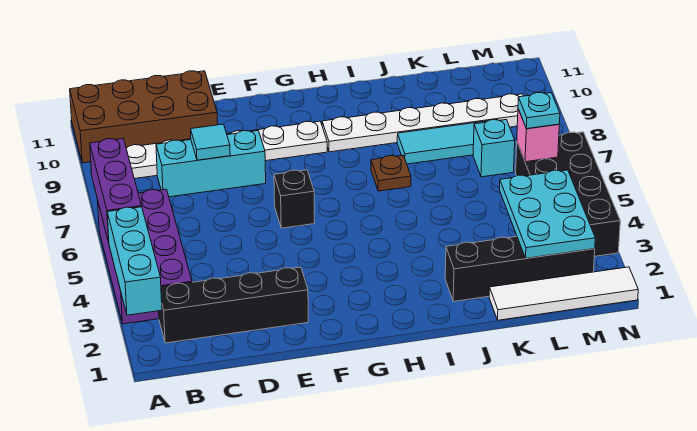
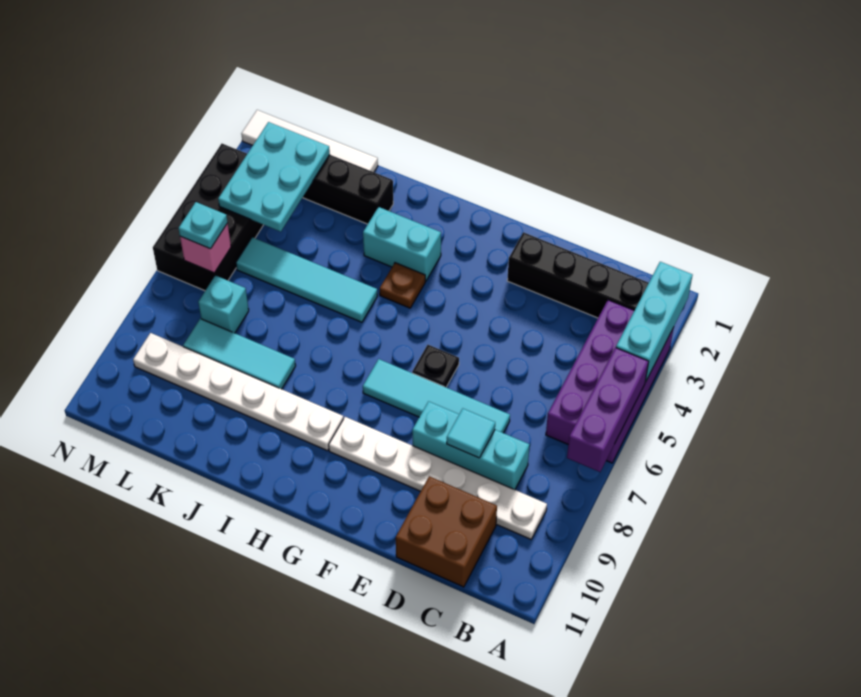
brown 2x4 brick [70,71,218,163] -> brown 2x2 brick [396,476,497,587]
none -> cyan 1x4 tile [363,359,510,433]
black 1x1 brick [274,170,314,228] -> black 1x1 plate [412,345,459,387]
none -> cyan 1x2 brick [363,207,441,281]
none -> cyan 1x4 tile [236,237,377,322]
brown 1x1 plate [371,155,411,191] -> brown 1x1 plate moved to [380,263,425,308]

